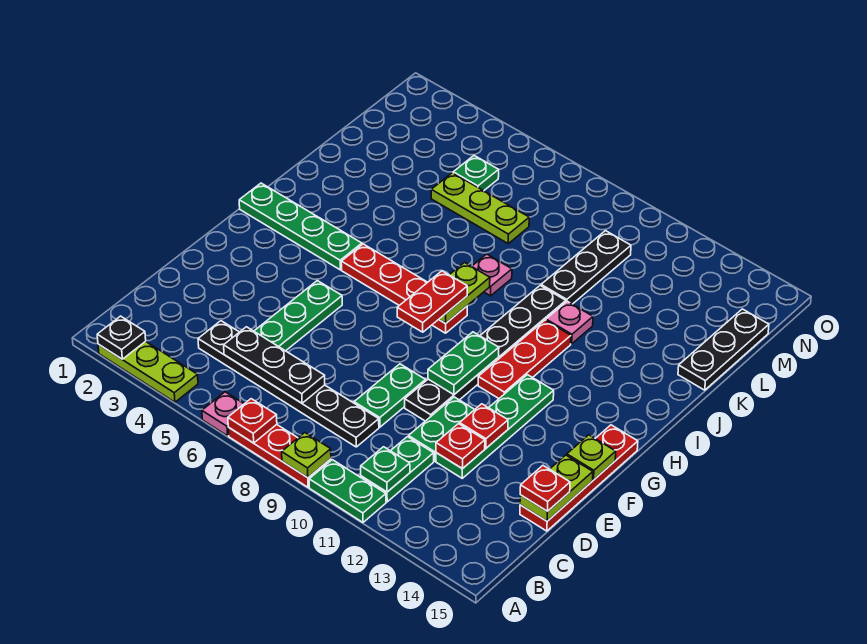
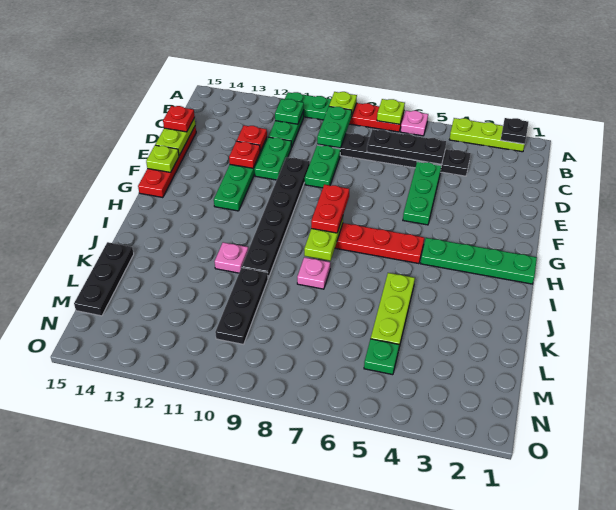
red 1x1 plate [228,399,277,443] -> lime 1x1 plate [377,99,405,124]
green 1x2 plate [428,332,499,395] -> green 1x2 plate moved to [317,106,352,148]
red 1x3 plate [478,320,571,398] -> none
lime 1x3 plate [431,173,529,243] -> lime 1x3 plate turned to [371,273,415,347]

